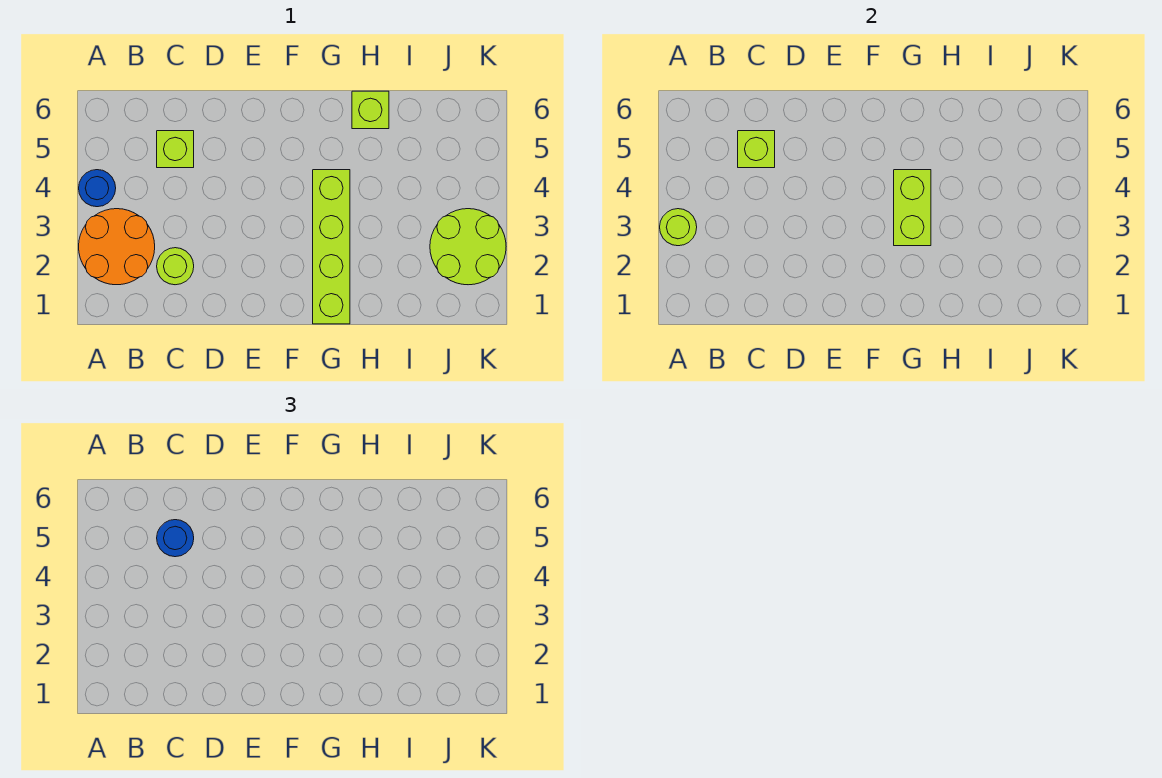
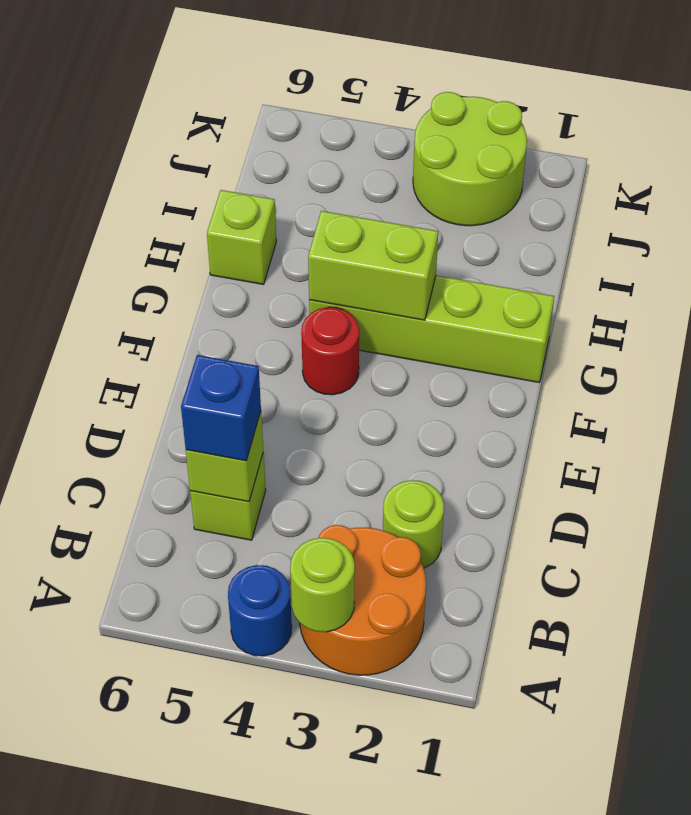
blue 1x1 round brick [157,520,194,557] -> blue 1x1 brick [181,355,261,461]
none -> red 1x1 round brick [301,307,359,395]

